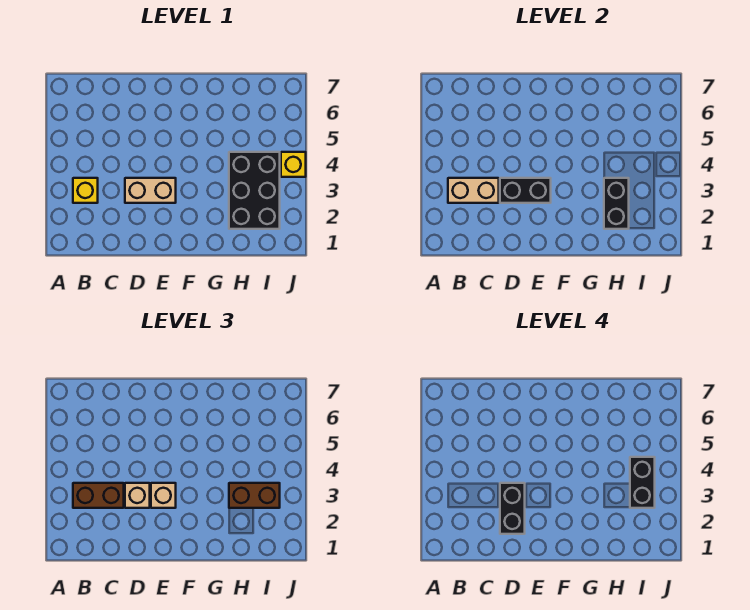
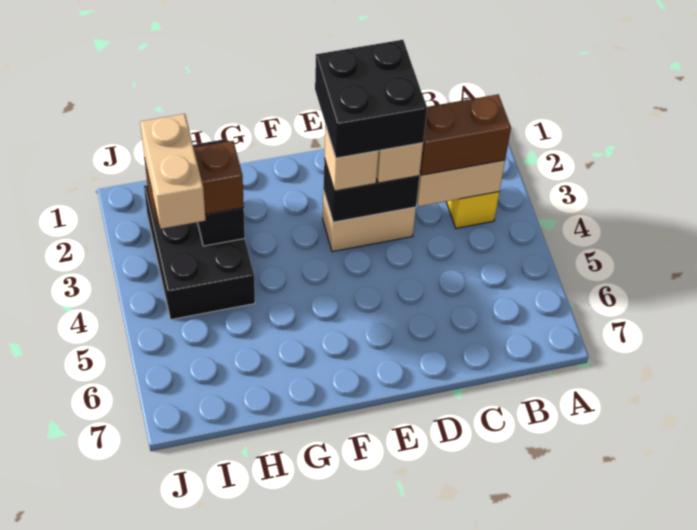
black 1x2 brick [500,483,525,534] -> black 2x2 brick [315,40,427,158]
black 1x2 brick [630,457,655,508] -> tan 1x2 brick [140,114,205,229]
yellow 1x1 brick [281,152,306,177] -> none

